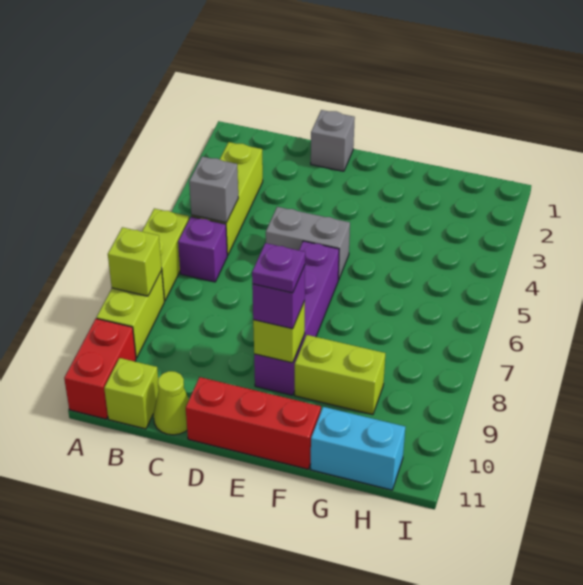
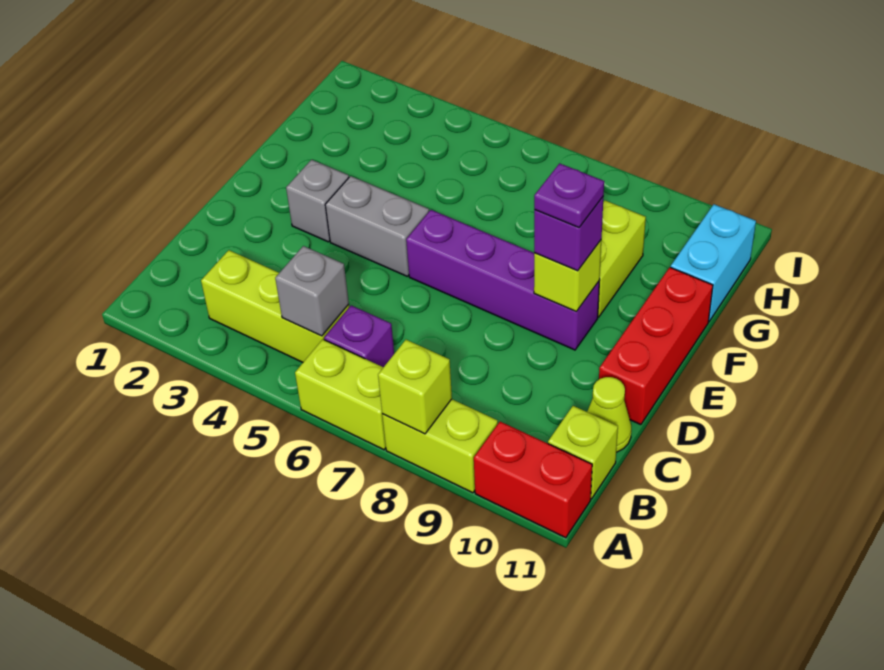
grey 1x1 brick [311,110,355,171] -> grey 1x1 brick moved to [286,160,349,242]
grey 1x2 brick [266,207,350,280] -> grey 1x2 brick turned to [325,176,429,276]

